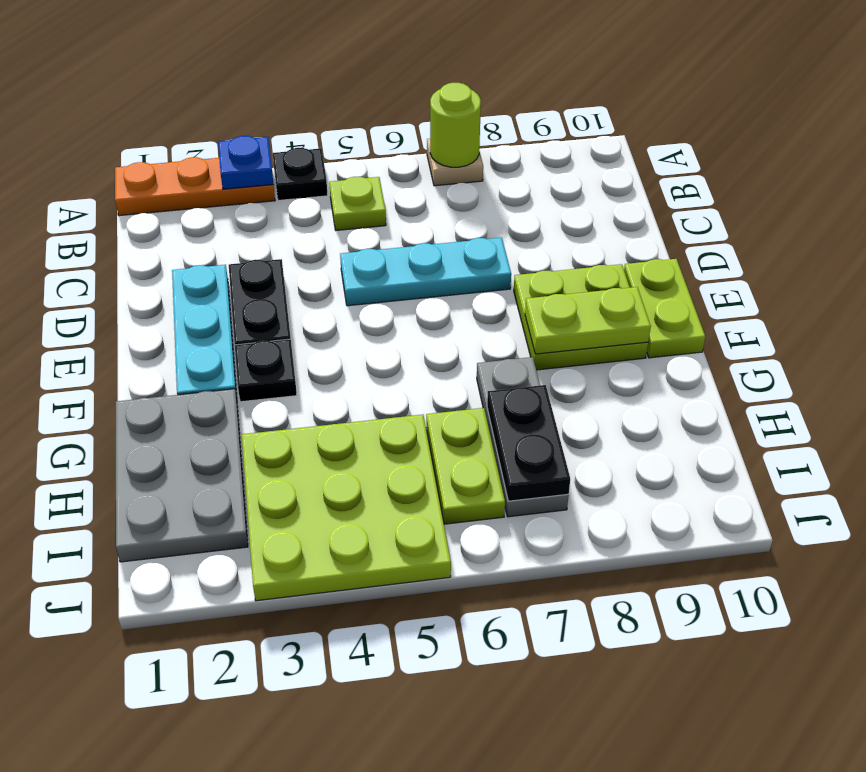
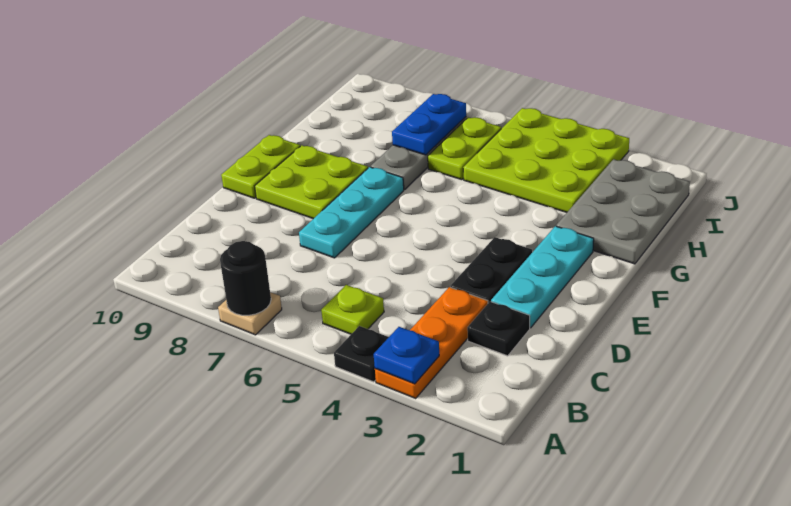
orange 1x3 plate [115,157,275,216] -> orange 1x3 plate turned to [375,287,488,398]
lime 1x1 round brick [430,83,481,167] -> black 1x1 round brick [220,241,271,315]
cyan 1x3 plate [340,238,511,306] -> cyan 1x3 plate turned to [299,167,404,258]
black 1x1 plate [235,339,297,402] -> black 1x1 plate moved to [467,301,530,356]
lime 1x2 plate [525,287,651,354] -> none
black 1x2 plate [487,385,570,501] -> blue 1x2 plate [392,94,466,155]

